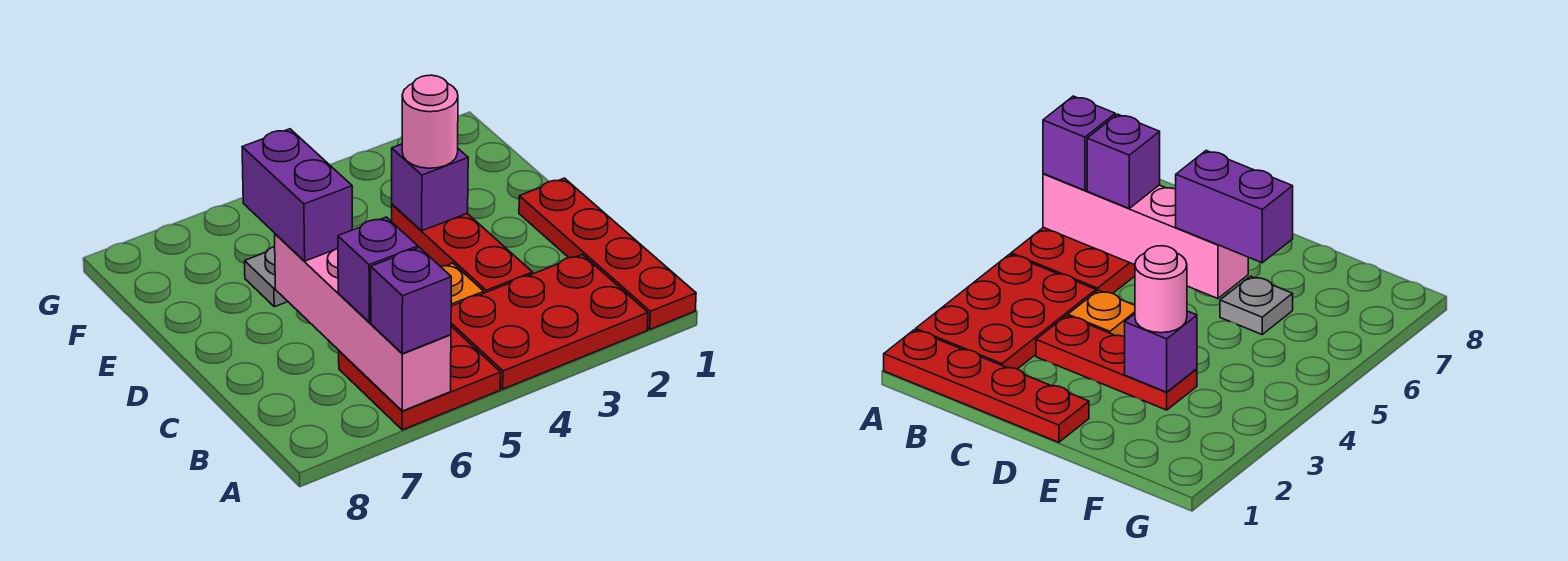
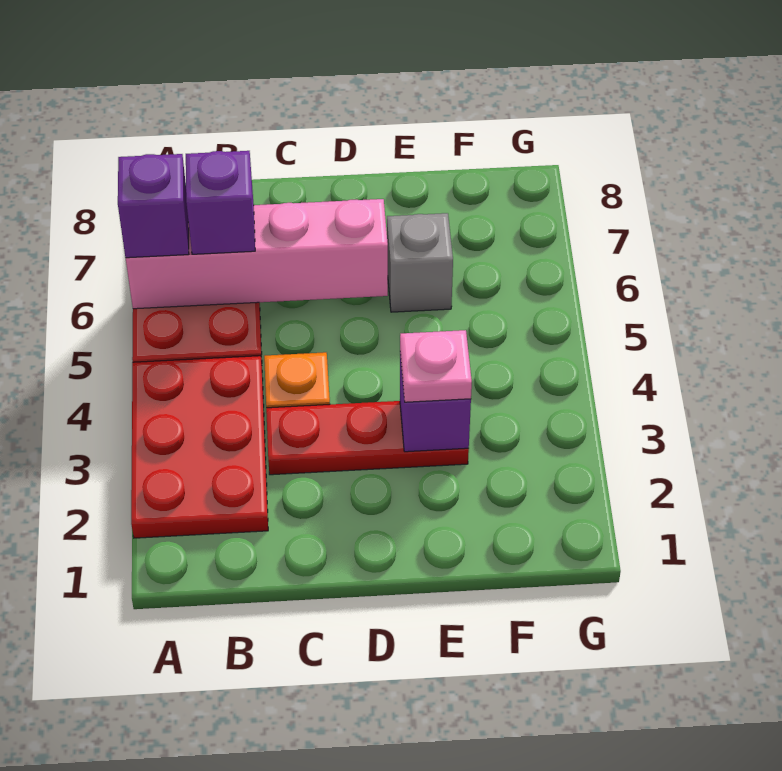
red 1x4 plate [519,178,696,329] -> none
purple 1x2 brick [242,129,352,261] -> none
pink 1x1 round brick [402,75,458,168] -> pink 1x1 plate [400,330,472,402]
grey 1x1 plate [245,246,288,307] -> grey 1x1 brick [387,213,453,312]

